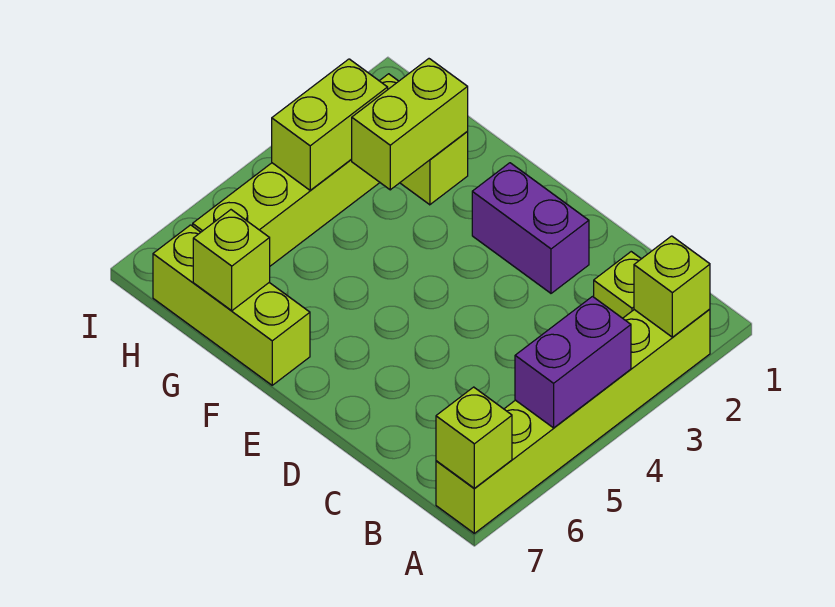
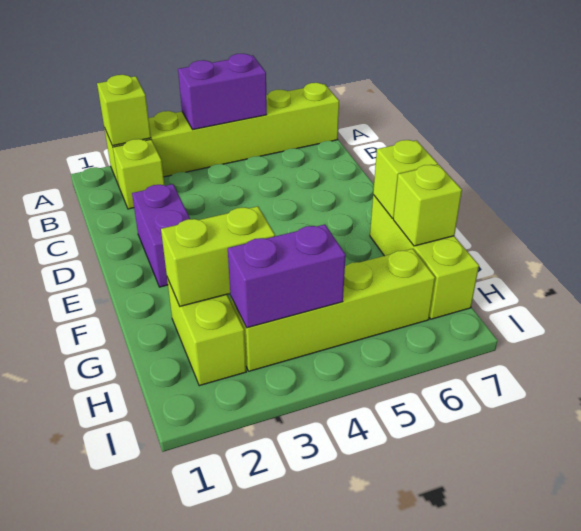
lime 1x1 brick [436,387,512,488] -> lime 1x1 brick moved to [373,140,438,218]
lime 1x2 brick [272,59,388,190] -> purple 1x2 brick [228,224,346,328]

